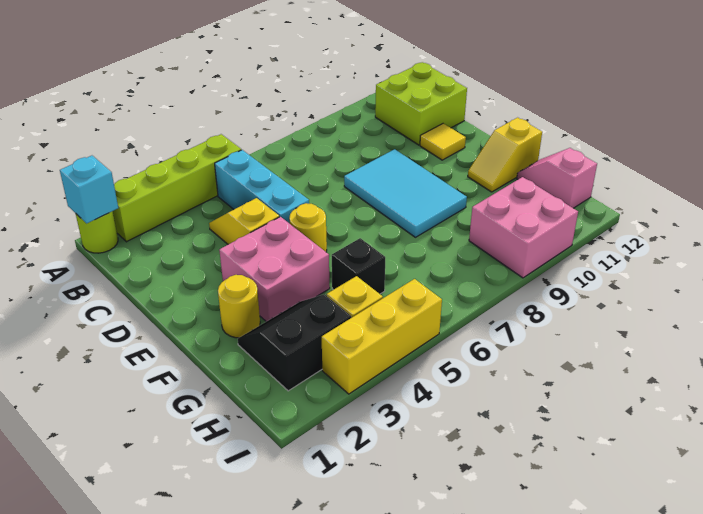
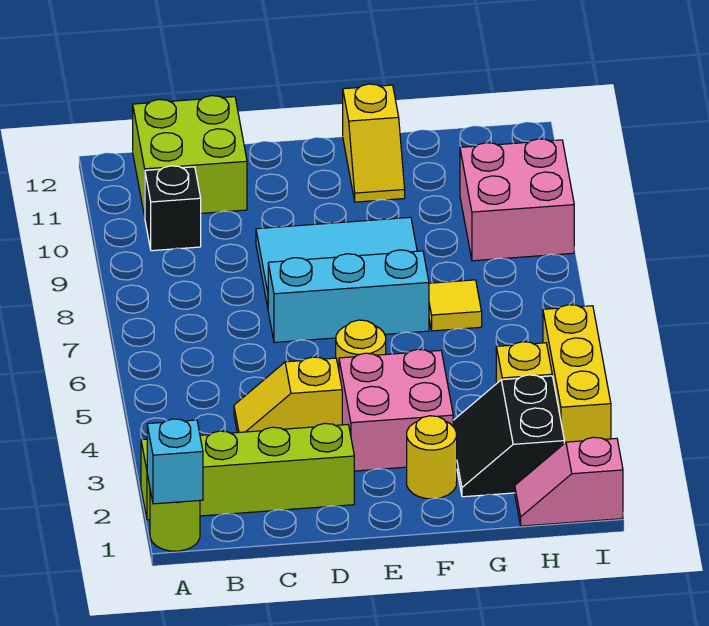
lime 1x4 brick [113,134,241,242] -> lime 1x4 brick turned to [141,423,354,520]
cyan 1x3 brick [215,150,309,224] -> cyan 1x3 brick moved to [268,250,429,342]
yellow 1x1 tile [420,123,466,160] -> yellow 1x1 tile moved to [429,280,482,331]
black 1x1 brick [332,238,385,294] -> black 1x1 brick moved to [145,166,201,251]
pink 1x2 slope [517,148,597,208] -> pink 1x2 slope moved to [515,437,623,526]

